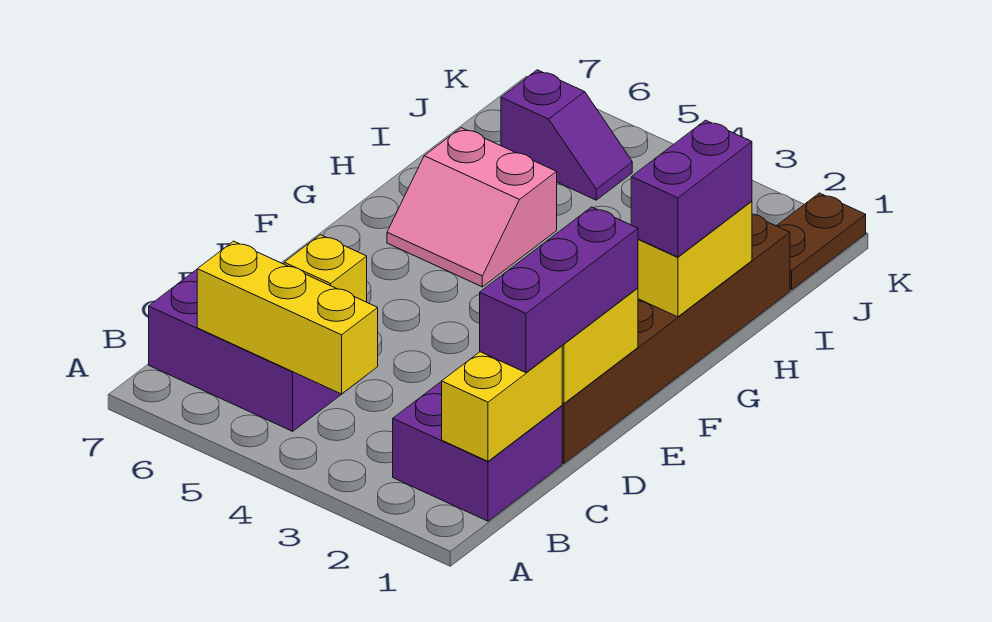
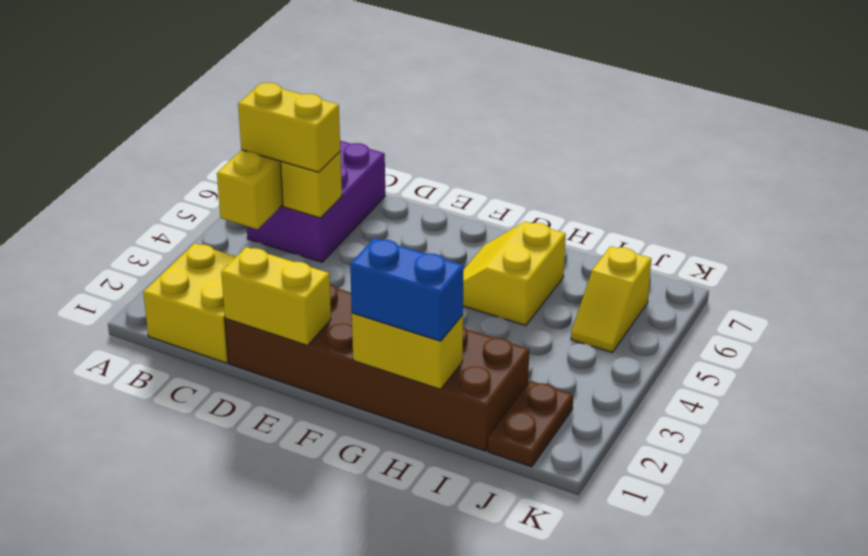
purple 2x2 brick [393,381,562,521] -> yellow 2x2 brick [143,243,236,363]
yellow 1x2 brick [442,346,562,461] -> yellow 1x2 brick moved to [238,83,340,172]
purple 1x3 brick [480,207,638,373] -> none
purple 1x2 brick [631,120,752,257] -> blue 1x2 brick [350,238,464,341]
pink 2x2 slope [387,128,557,287] -> yellow 2x2 slope [463,222,566,326]
brown 1x2 plate [777,193,866,290] -> brown 1x2 plate turned to [488,381,573,467]
purple 1x2 slope [501,70,632,200] -> yellow 1x2 slope [571,246,651,352]

